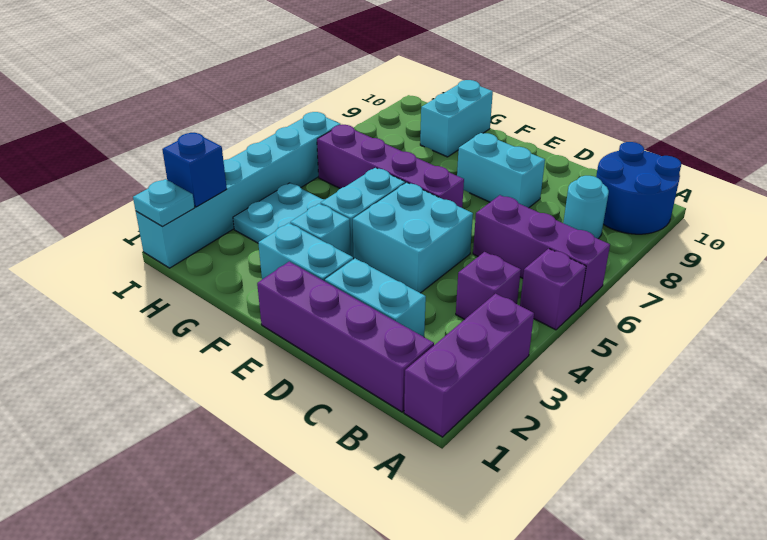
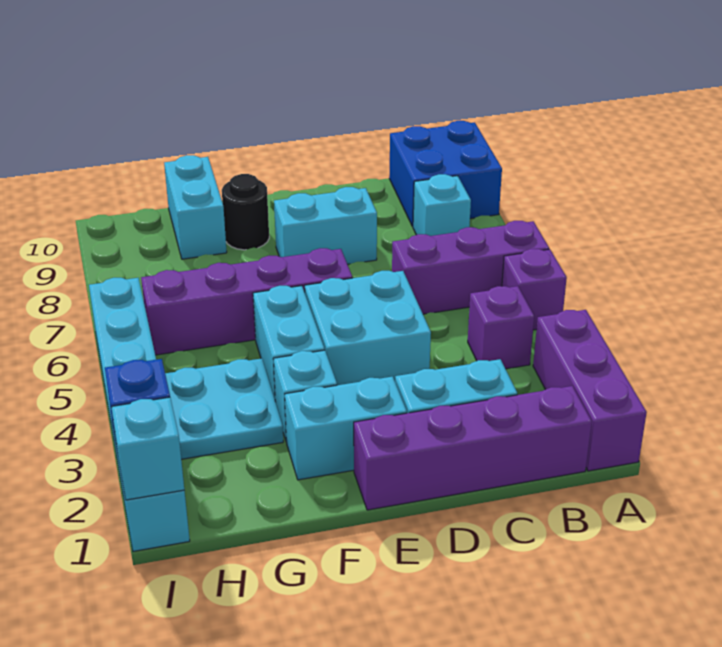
blue 2x2 round brick [596,142,681,234] -> blue 2x2 brick [389,121,502,227]
cyan 1x1 round brick [563,176,609,239] -> cyan 1x1 brick [413,174,471,236]
none -> black 1x1 round brick [222,174,269,250]
cyan 1x1 plate [133,179,195,226] -> cyan 1x1 brick [111,397,184,500]

